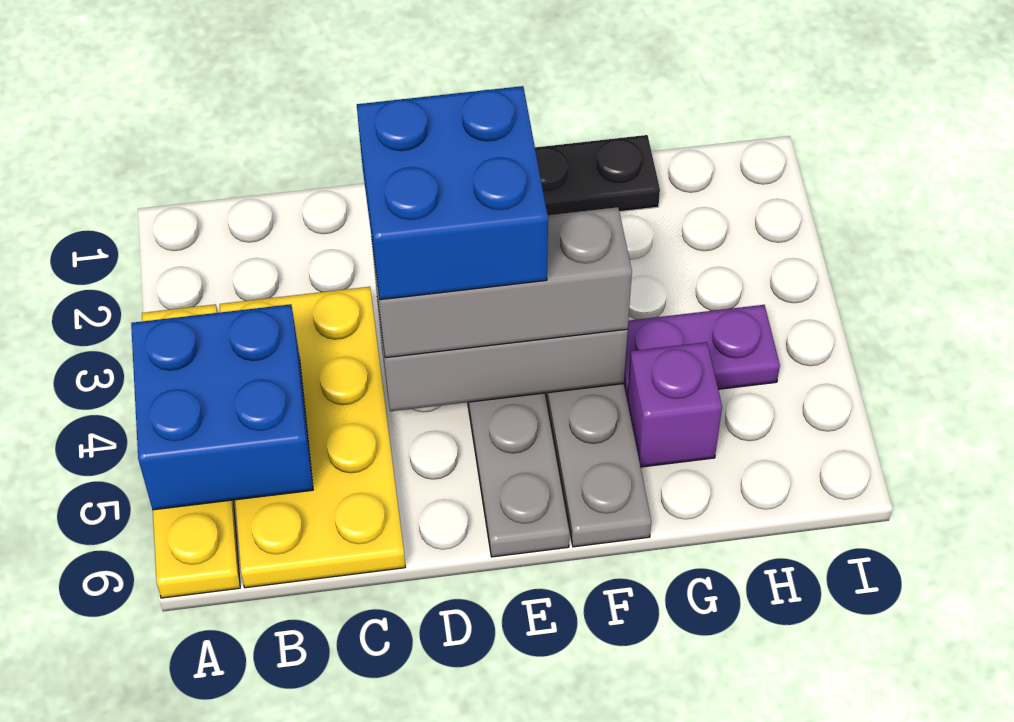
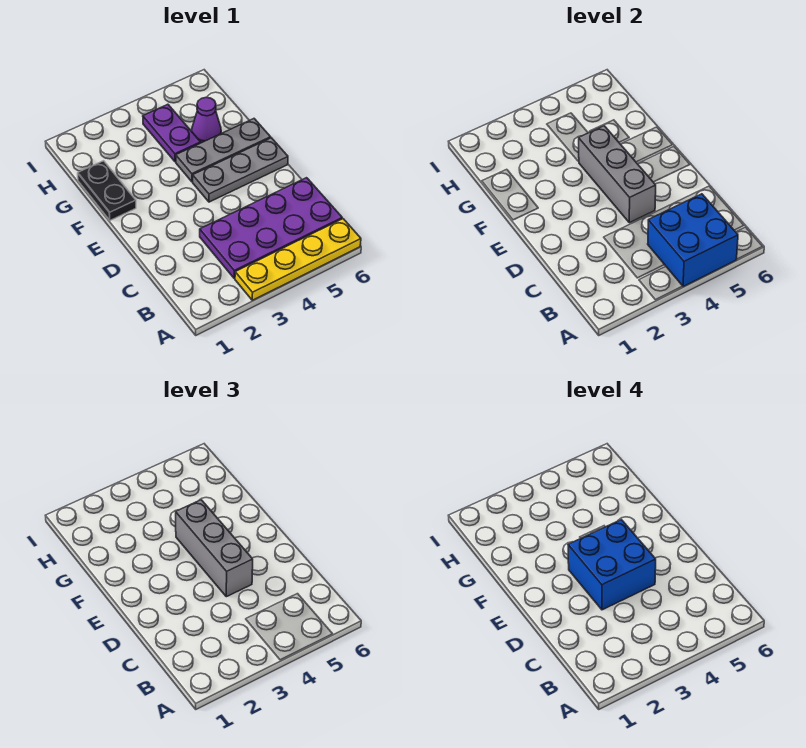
yellow 2x4 plate [220,287,405,588] -> purple 2x4 plate [200,178,342,278]
purple 1x1 brick [627,342,722,467] -> purple 1x1 cone [192,97,221,143]

